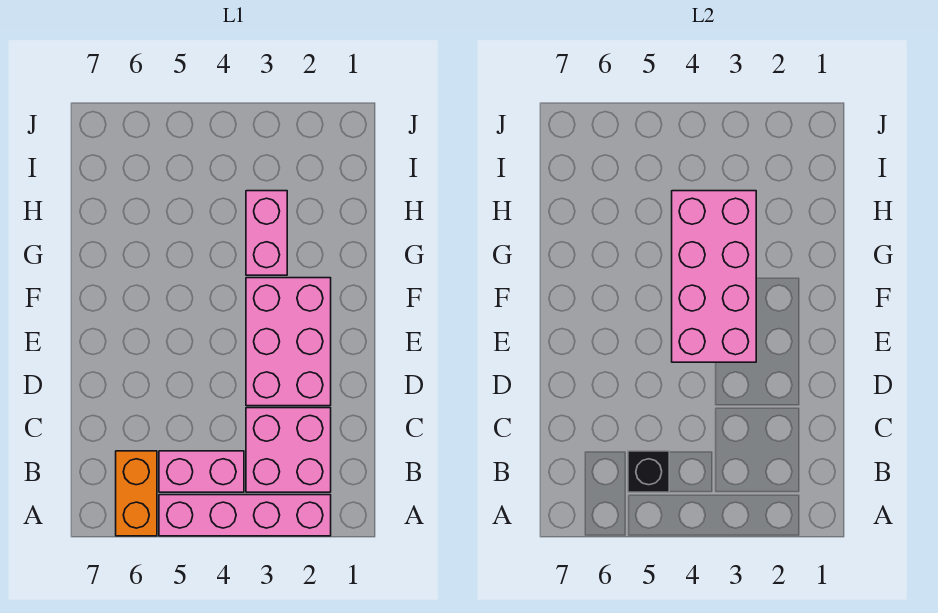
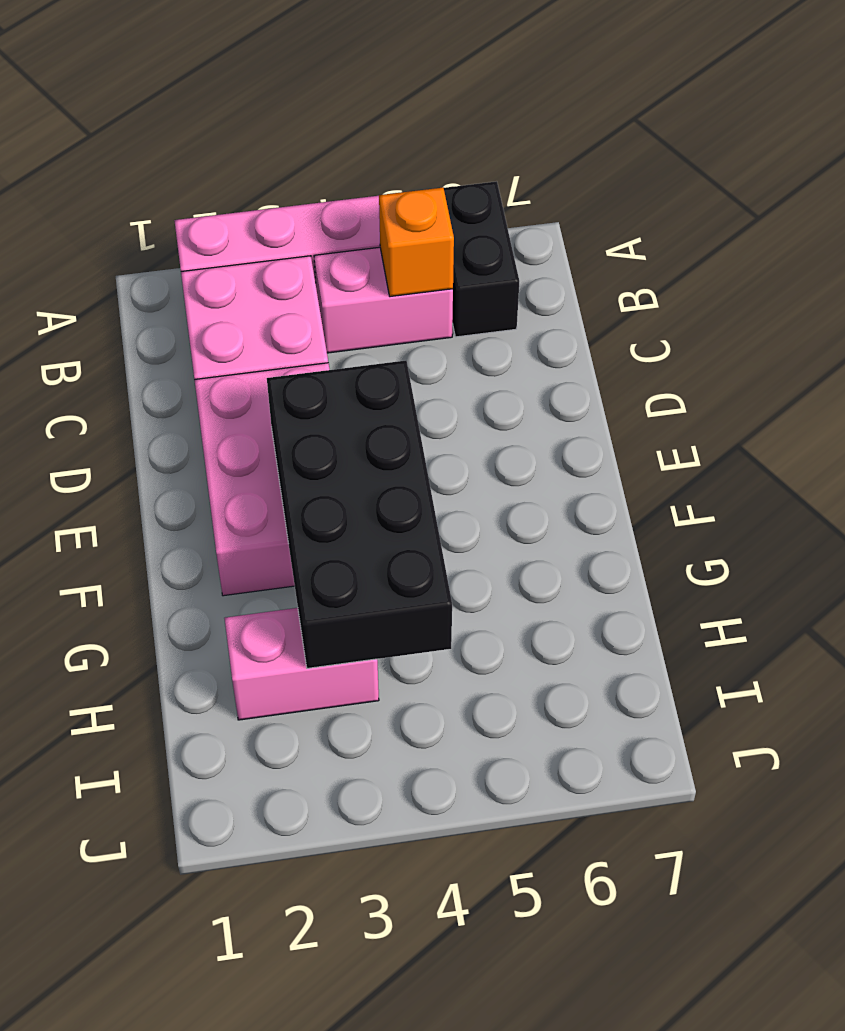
orange 1x2 brick [116,451,157,536] -> black 1x2 brick [444,181,519,337]
black 1x1 brick [628,451,669,492] -> orange 1x1 brick [379,187,454,297]
pink 2x4 brick [672,191,756,362] -> black 2x4 brick [267,360,452,668]
pink 1x2 brick [246,191,287,275] -> pink 1x2 brick turned to [224,608,379,720]

